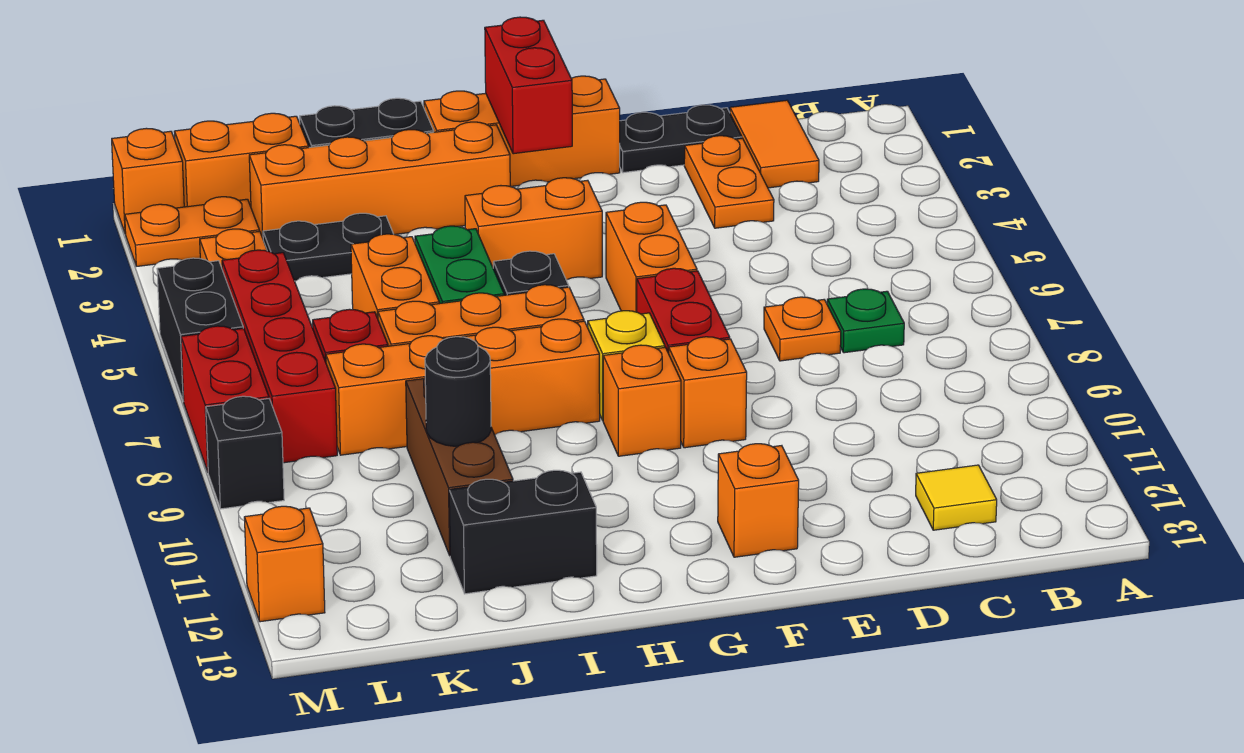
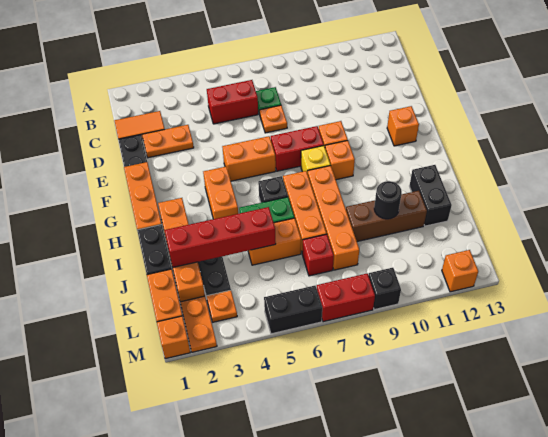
yellow 1x1 tile [916,465,997,530] -> none
red 1x2 brick [485,17,572,154] -> red 1x2 brick moved to [207,80,258,124]
red 1x4 brick [222,250,337,463] -> red 1x4 brick moved to [165,207,276,267]

